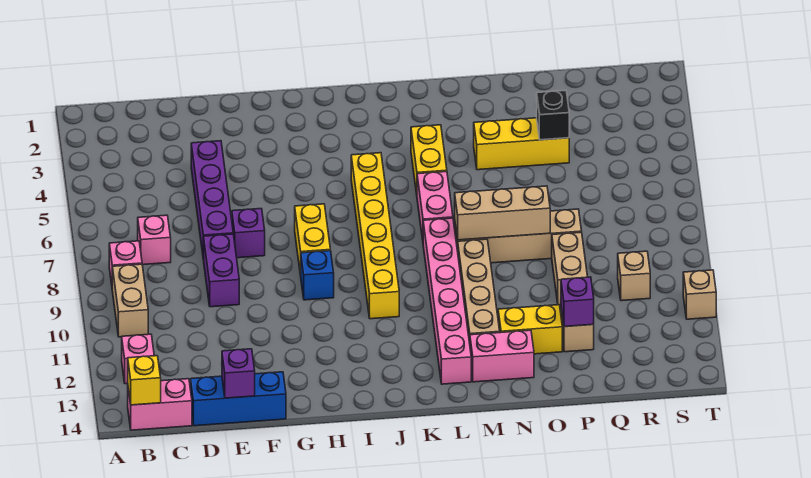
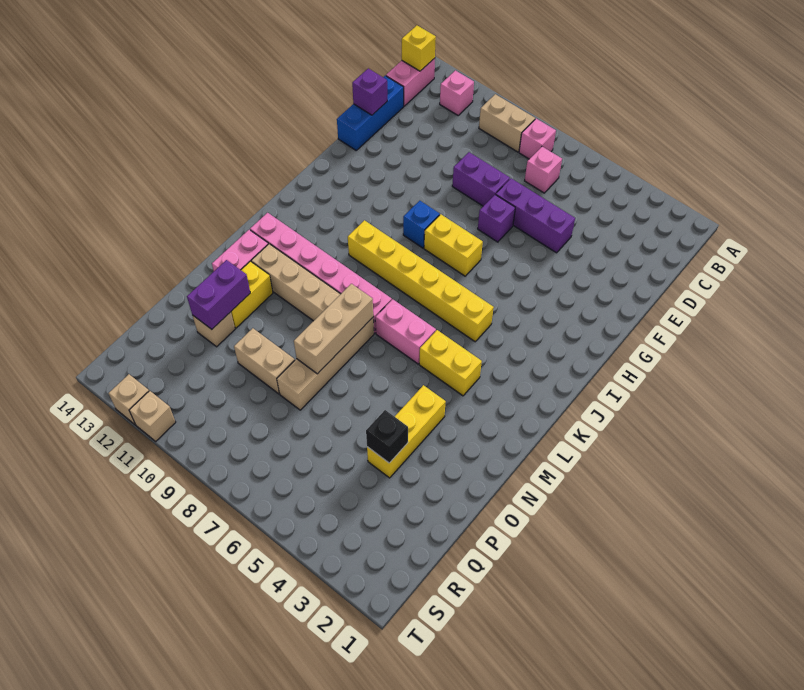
purple 1x4 brick [191,141,233,260] -> purple 1x3 brick [496,178,575,253]
purple 1x1 brick [561,277,594,327] -> purple 1x2 brick [187,260,250,329]
tan 1x1 brick [618,251,650,301] -> tan 1x1 brick moved to [109,374,149,424]

